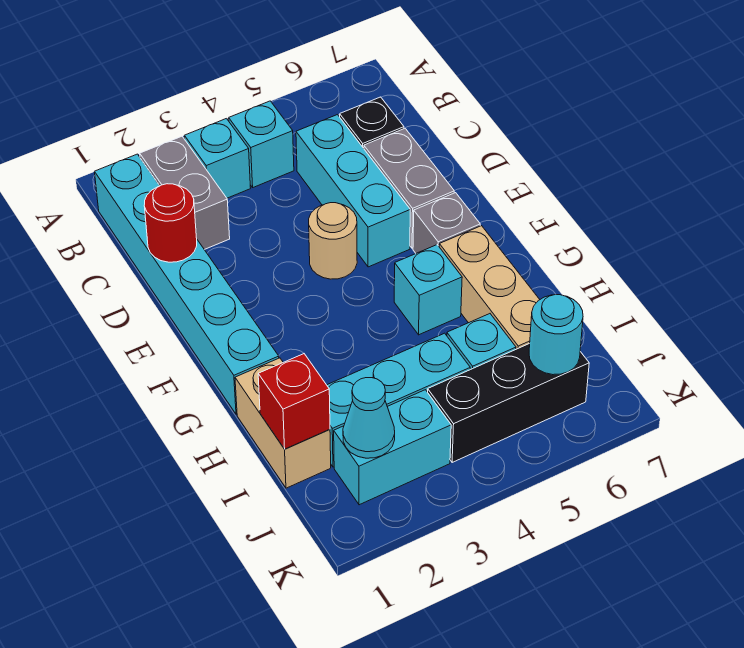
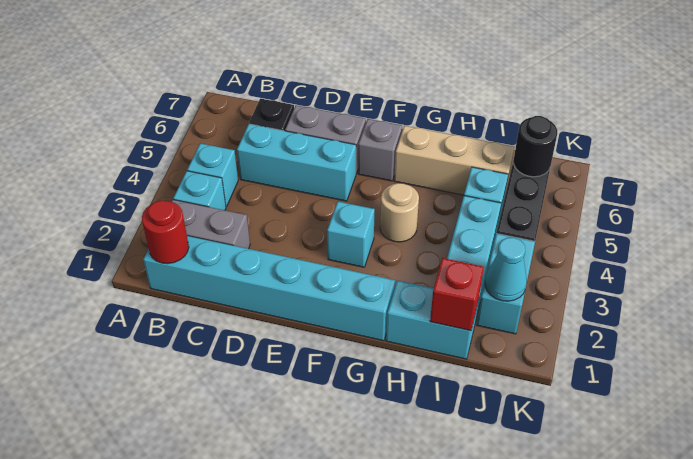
red 1x1 round brick [144,184,197,262] -> red 1x1 round brick moved to [142,201,189,264]
tan 1x1 round brick [309,203,357,279] -> tan 1x1 round brick moved to [380,183,419,242]
cyan 1x1 brick [394,245,462,335] -> cyan 1x1 brick moved to [327,202,375,267]
tan 1x2 brick [235,358,331,488] -> cyan 1x2 brick [386,281,479,359]
cyan 1x1 round brick [529,295,583,375] -> black 1x1 round brick [514,116,557,177]

